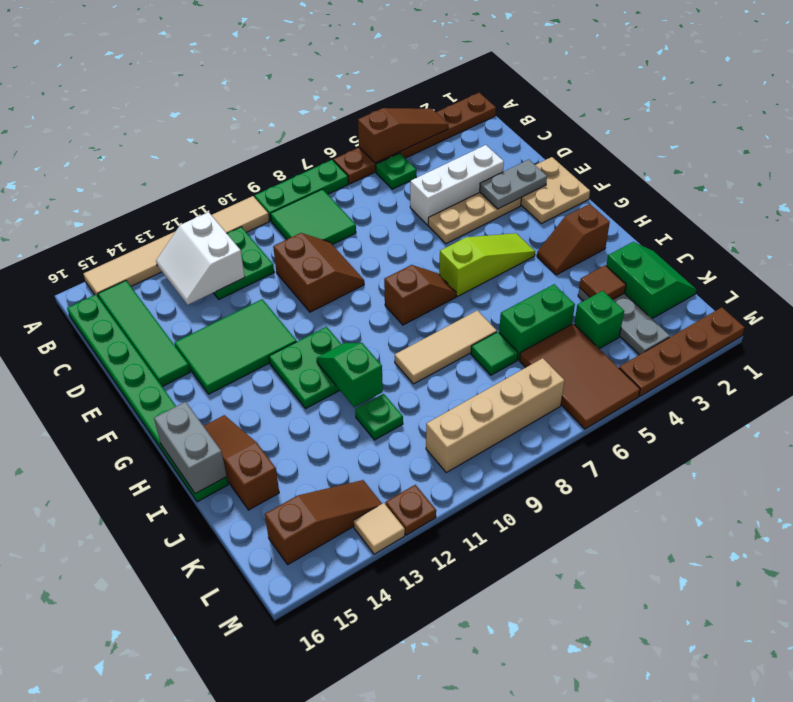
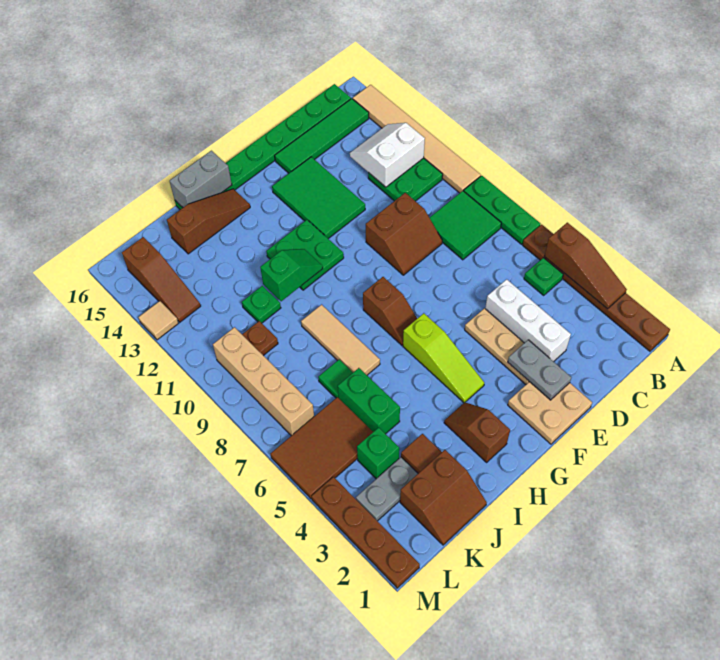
green 2x2 slope [606,242,696,319] -> brown 2x2 slope [400,450,487,545]
brown 1x1 plate [386,485,436,535] -> brown 1x1 plate moved to [242,321,278,356]

